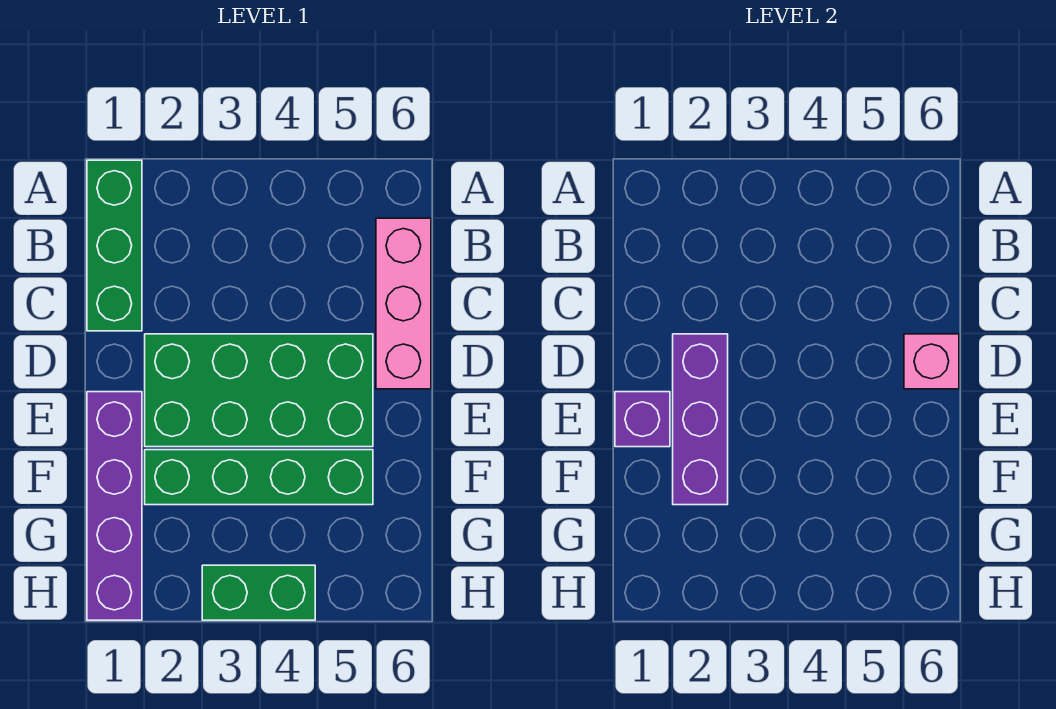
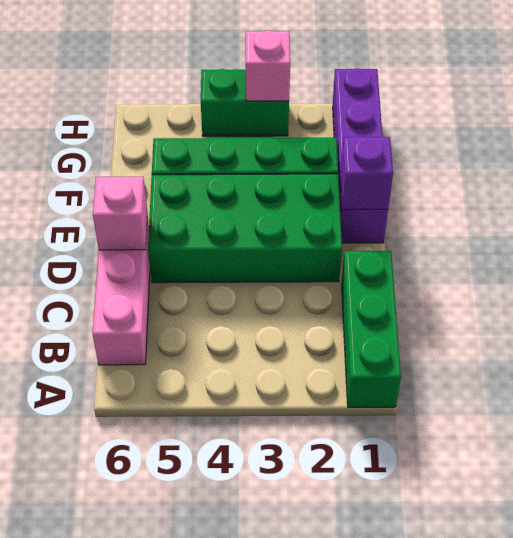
purple 1x3 brick [673,334,728,505] -> none
none -> pink 1x1 brick [246,30,290,101]

